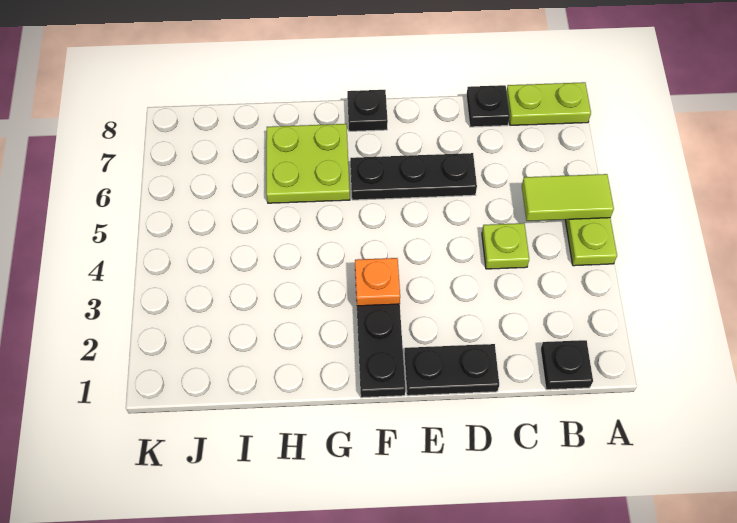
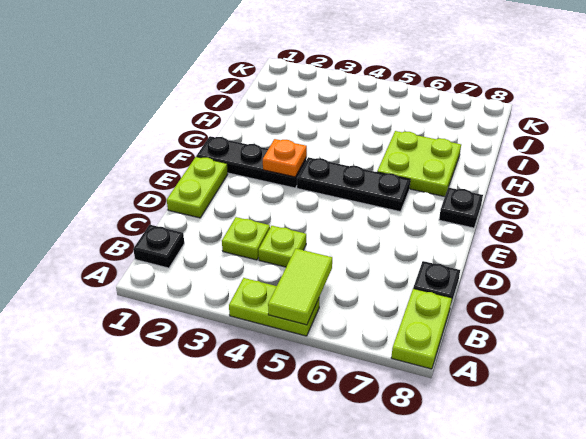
none -> lime 1x1 plate [222,217,270,260]
black 1x2 plate [404,344,499,396] -> lime 1x2 plate [167,157,228,218]
black 1x3 plate [350,153,477,200] -> black 1x3 plate turned to [297,157,410,212]

